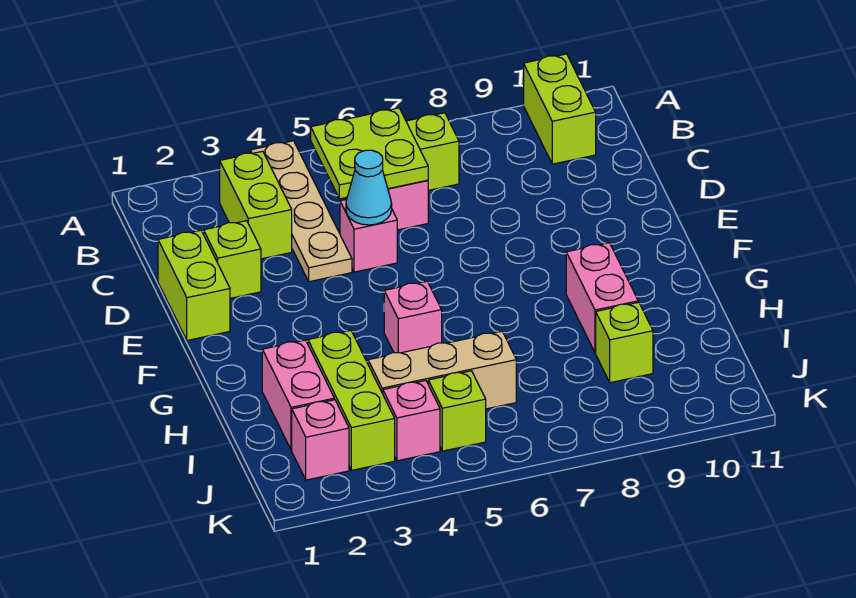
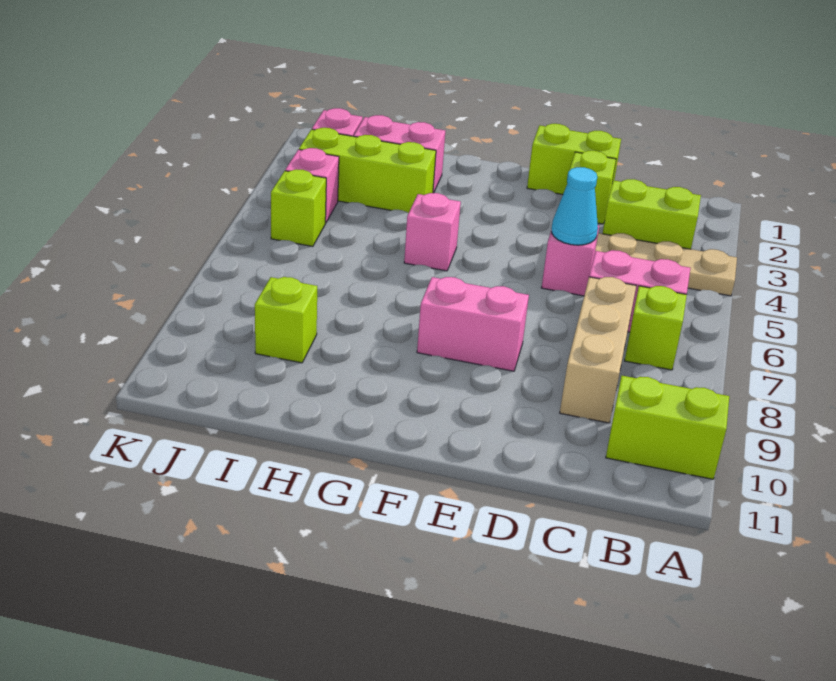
lime 2x2 plate [311,108,428,199] -> none
pink 1x2 brick [566,243,638,353] -> pink 1x2 brick moved to [417,277,529,371]
tan 1x3 brick [368,331,516,409] -> tan 1x3 brick moved to [560,277,636,423]

